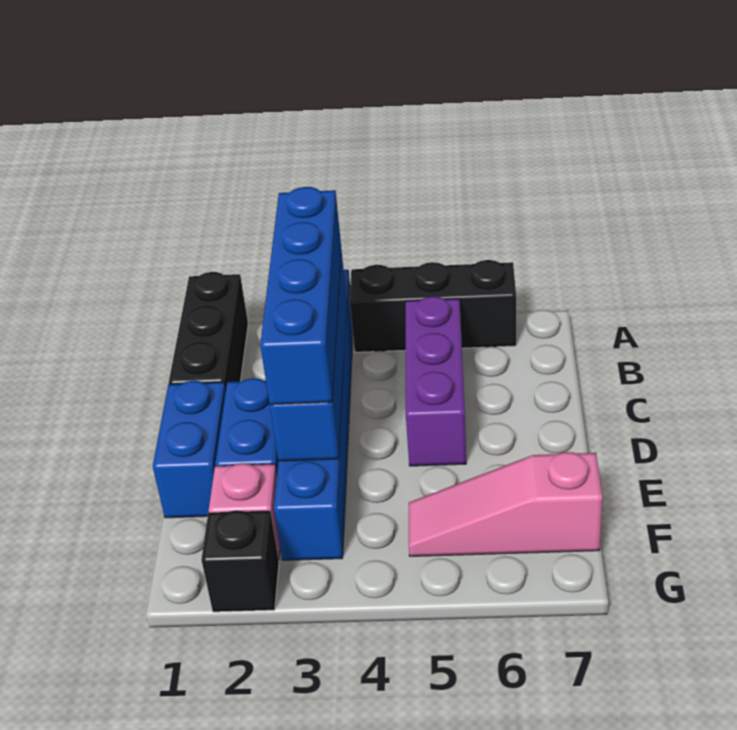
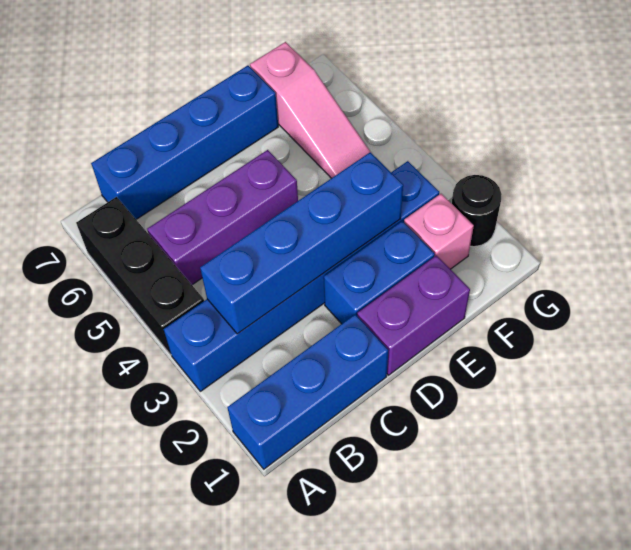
black 1x3 brick [169,272,248,388] -> blue 1x3 brick [227,314,388,469]
blue 1x4 brick [260,187,341,405] -> blue 1x4 brick moved to [91,66,278,219]
blue 1x2 brick [153,381,226,518] -> purple 1x2 brick [357,255,470,375]
black 1x1 brick [201,510,279,612] -> black 1x1 round brick [452,175,502,247]

